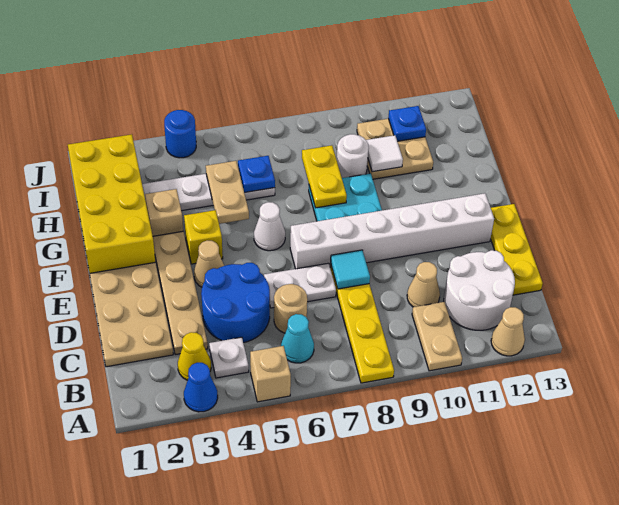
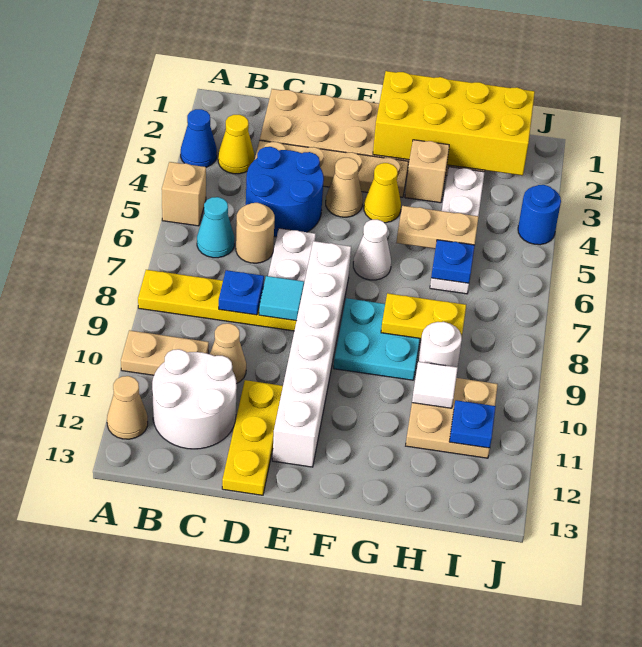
white 1x1 plate [209,337,249,378] -> none
none -> blue 1x1 plate [219,270,264,315]
yellow 1x3 plate [491,204,543,295] -> yellow 1x3 plate turned to [222,380,283,495]
yellow 1x1 brick [184,210,223,264] -> yellow 1x1 cone [364,163,401,223]

